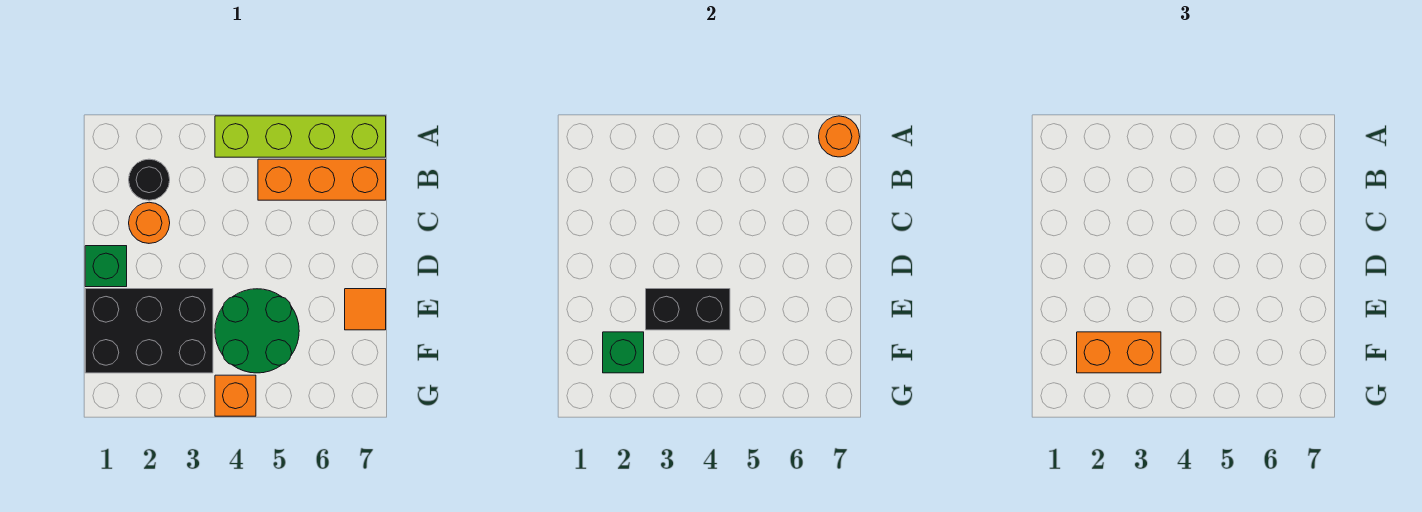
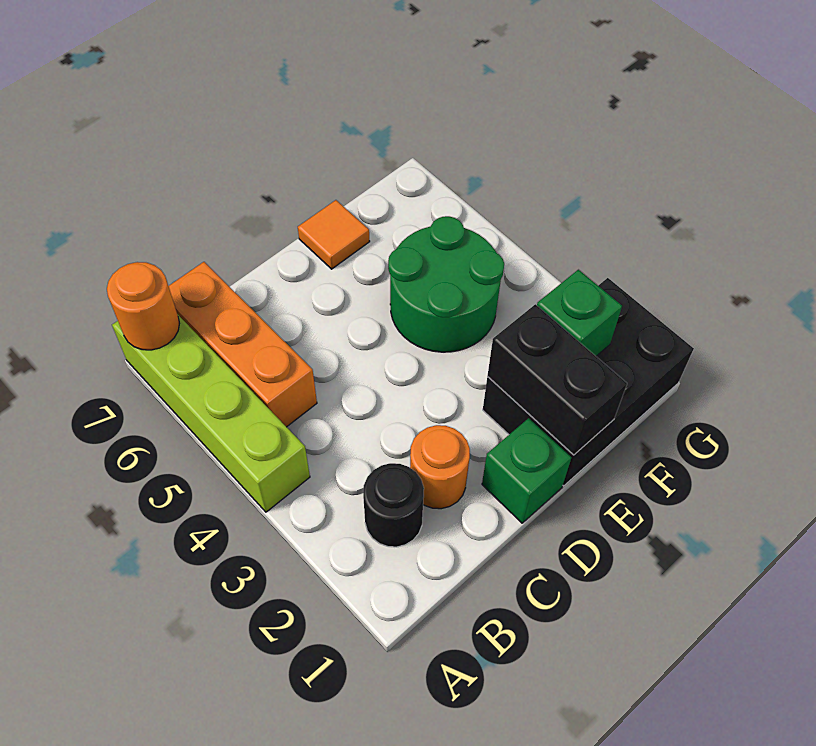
black 2x3 brick [85,289,213,373] -> black 2x3 brick turned to [483,278,694,486]
black 1x2 brick [646,289,730,330] -> black 1x2 brick moved to [487,304,627,455]
orange 1x2 brick [1077,332,1161,373] -> none
orange 1x1 brick [215,375,256,416] -> none

